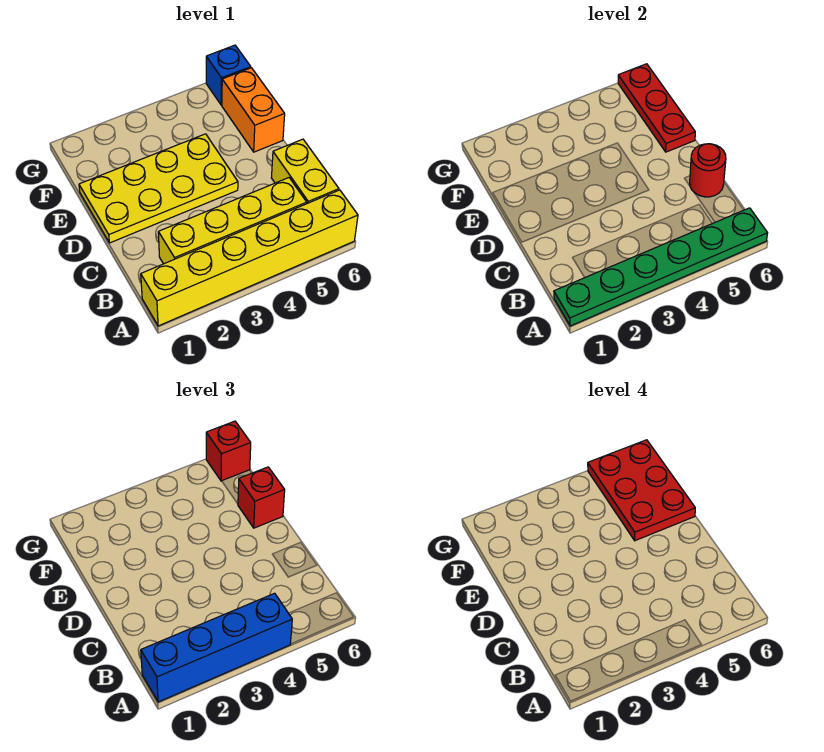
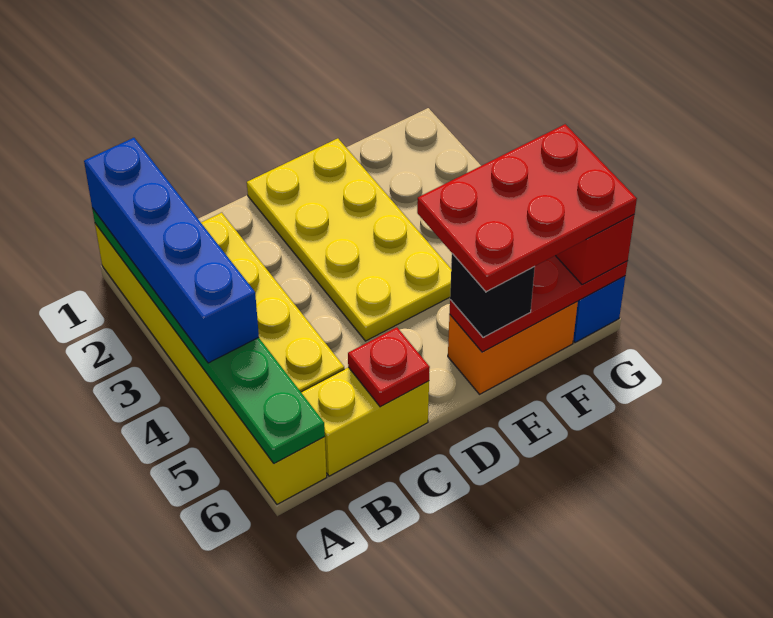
red 1x1 round brick [690,144,726,197] -> red 1x1 plate [348,327,430,407]
red 1x1 brick [238,467,285,528] -> black 1x1 brick [450,254,535,338]

